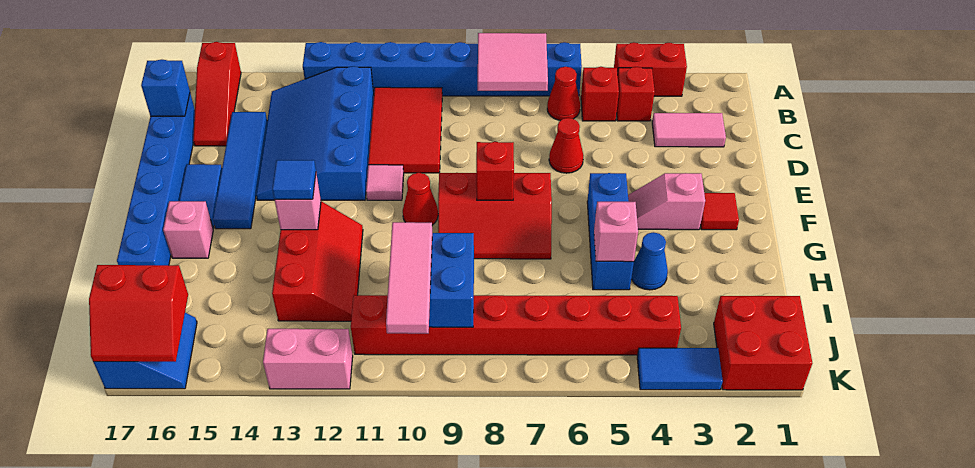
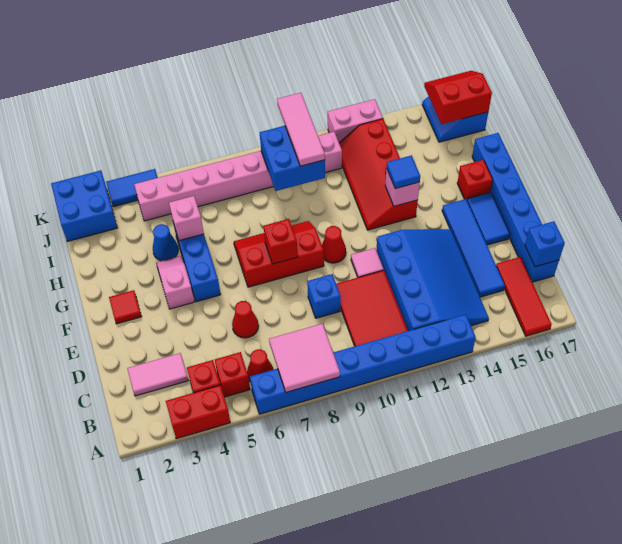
red 1x3 slope [193,42,241,146] -> red 1x3 tile [496,257,552,336]
none -> blue 1x1 brick [307,274,341,318]
pink 1x2 slope [628,173,705,230] -> pink 1x2 slope turned to [156,256,194,309]
red 2x3 slope [272,202,363,321] -> red 2x4 slope [339,119,418,230]
pink 1x1 brick [163,201,213,258] -> red 1x1 brick [457,160,493,199]
red 2x2 brick [714,296,812,390] -> blue 2x2 brick [51,171,117,241]
red 1x8 brick [351,295,681,355] -> pink 1x8 brick [134,132,342,221]

